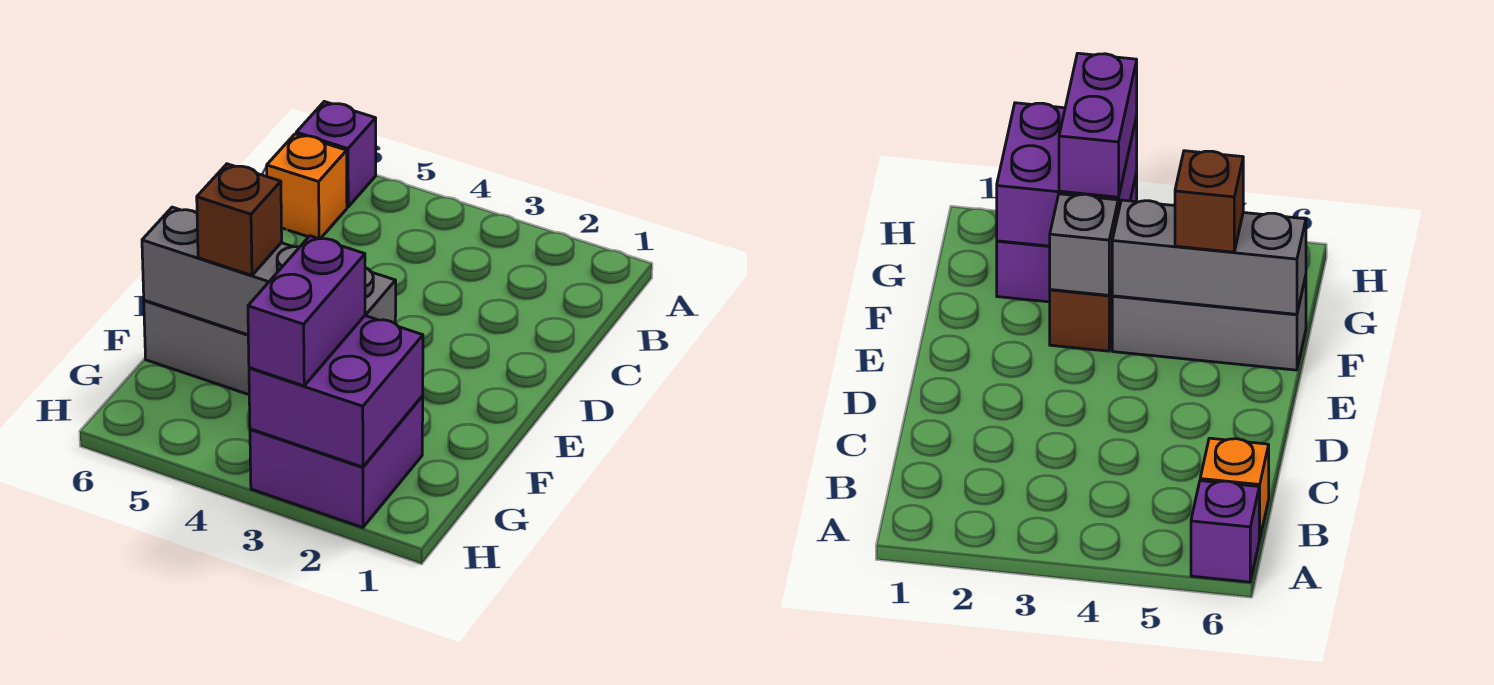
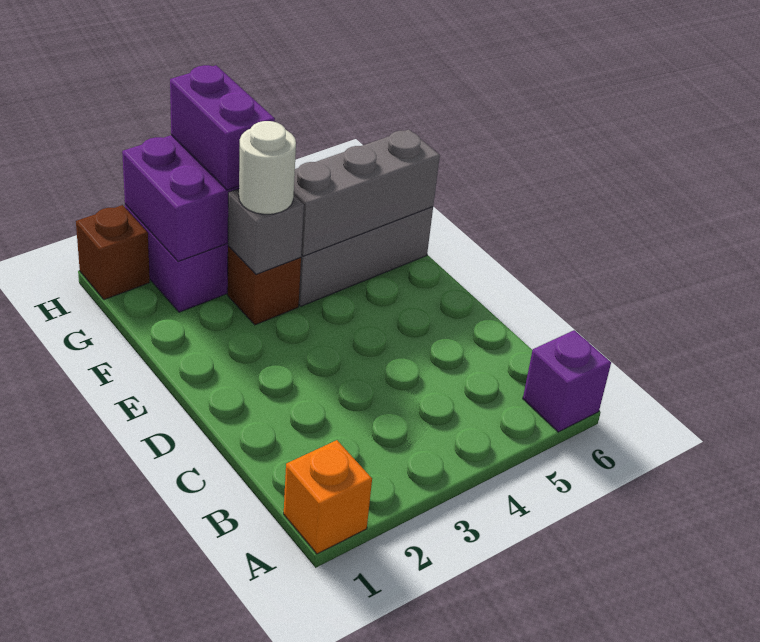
orange 1x1 brick [267,134,347,239] -> orange 1x1 brick moved to [284,440,372,554]
none -> white 1x1 round brick [239,121,296,214]
brown 1x1 brick [197,164,282,275] -> brown 1x1 brick moved to [76,205,150,300]

